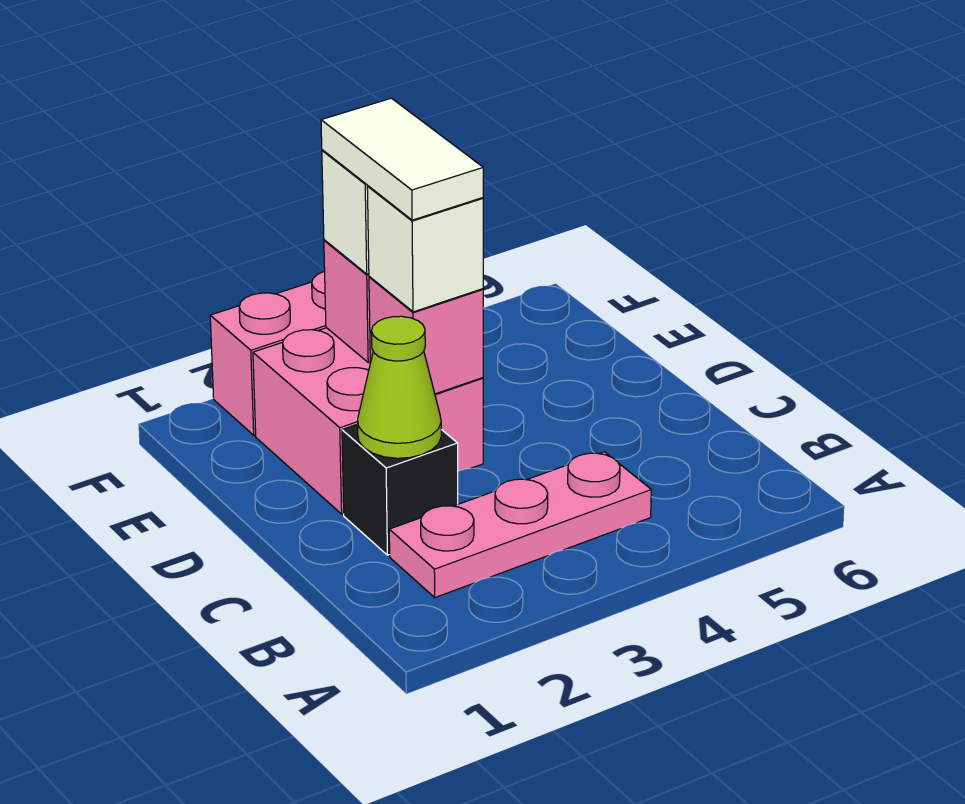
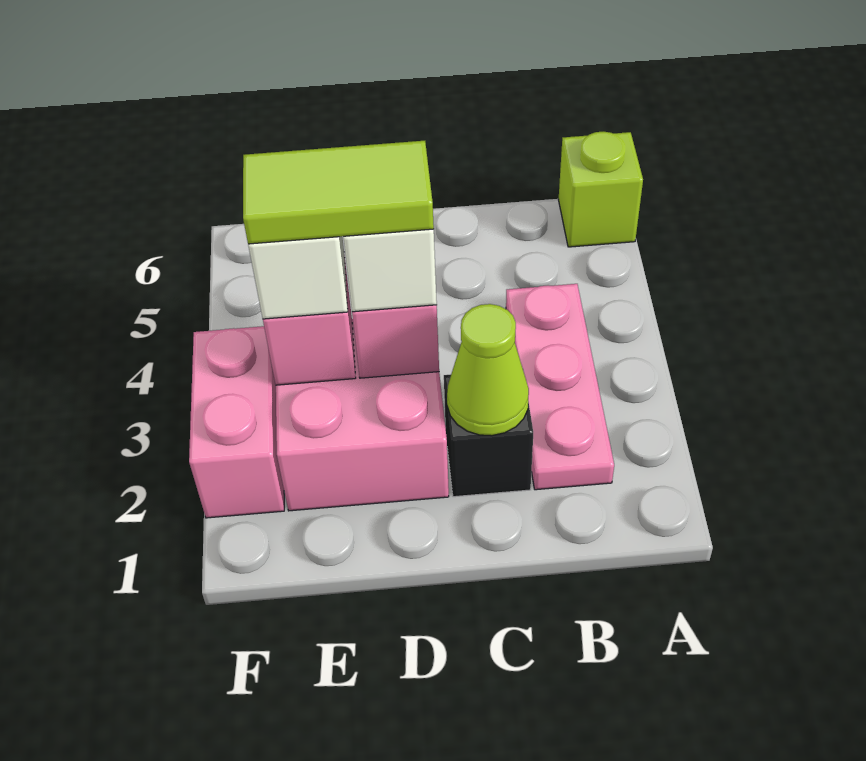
none -> lime 1x1 brick [559,132,643,247]
white 1x2 tile [321,98,483,220] -> lime 1x2 tile [243,141,434,244]

